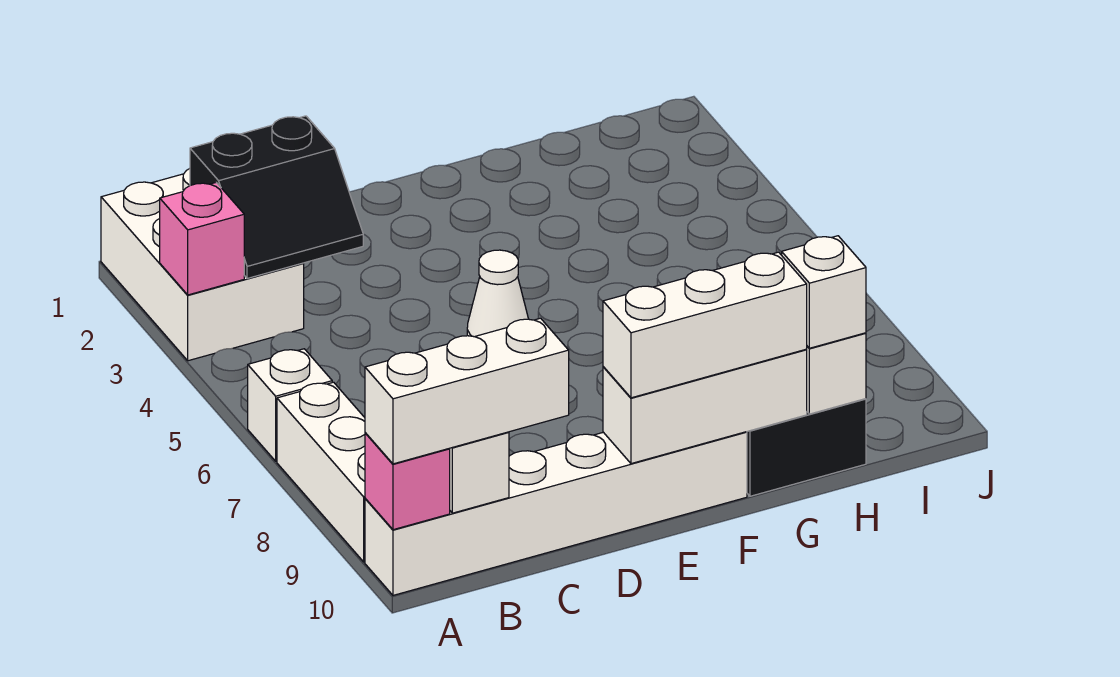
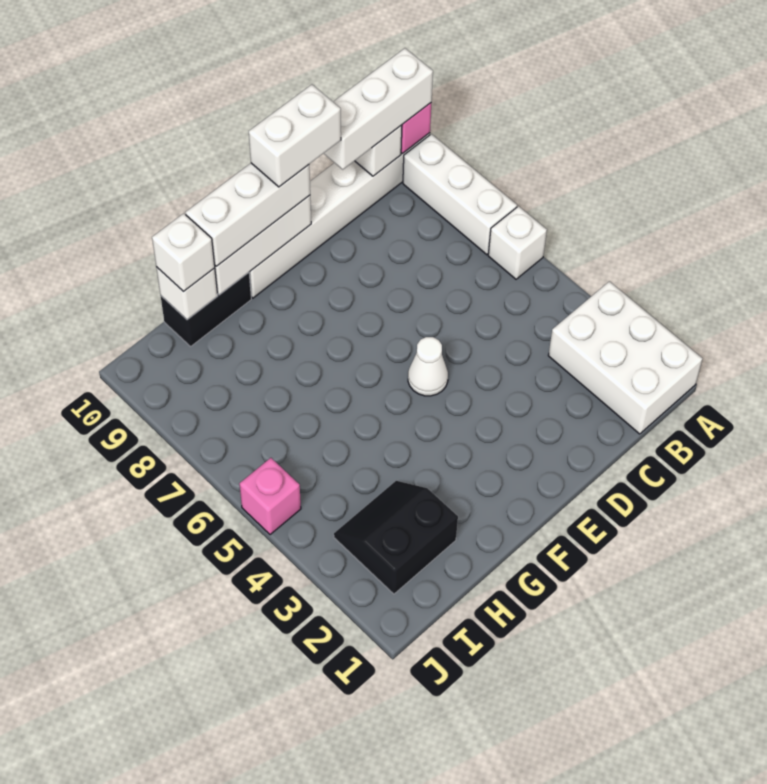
pink 1x1 brick [160,183,244,295] -> pink 1x1 brick moved to [240,458,301,535]
black 2x2 slope [190,116,363,278] -> black 2x2 slope moved to [334,481,458,594]
none -> white 1x2 brick [249,85,341,187]

